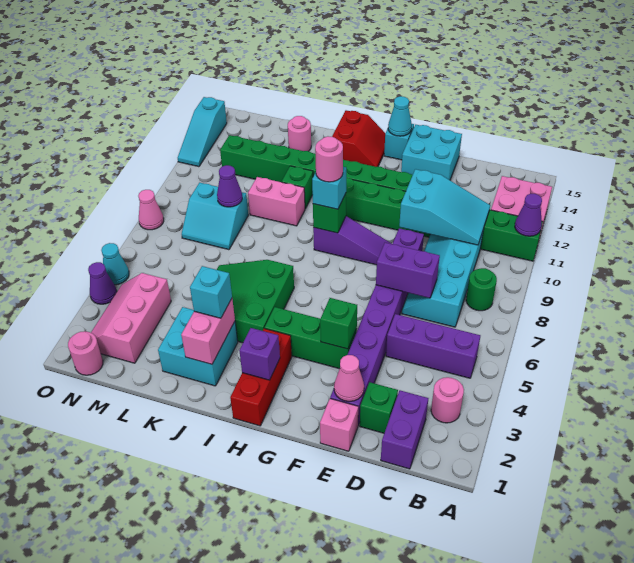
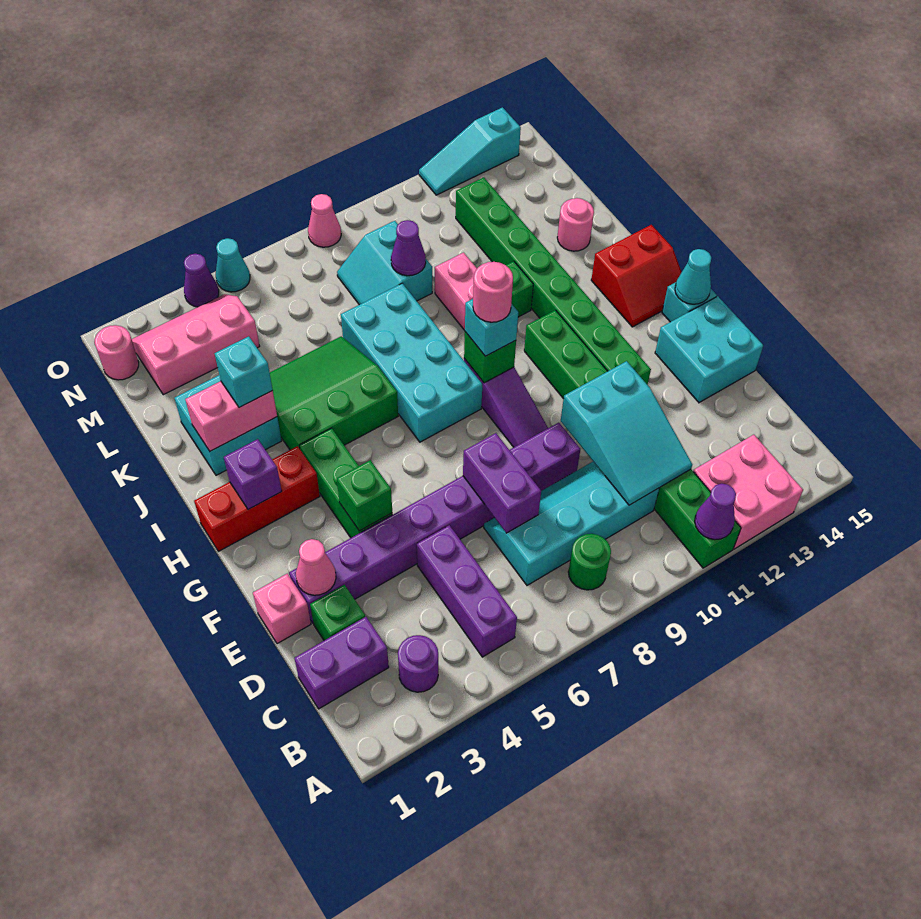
pink 1x1 round brick [431,377,464,423] -> purple 1x1 round brick [398,635,438,692]
none -> cyan 2x4 brick [341,283,482,442]

